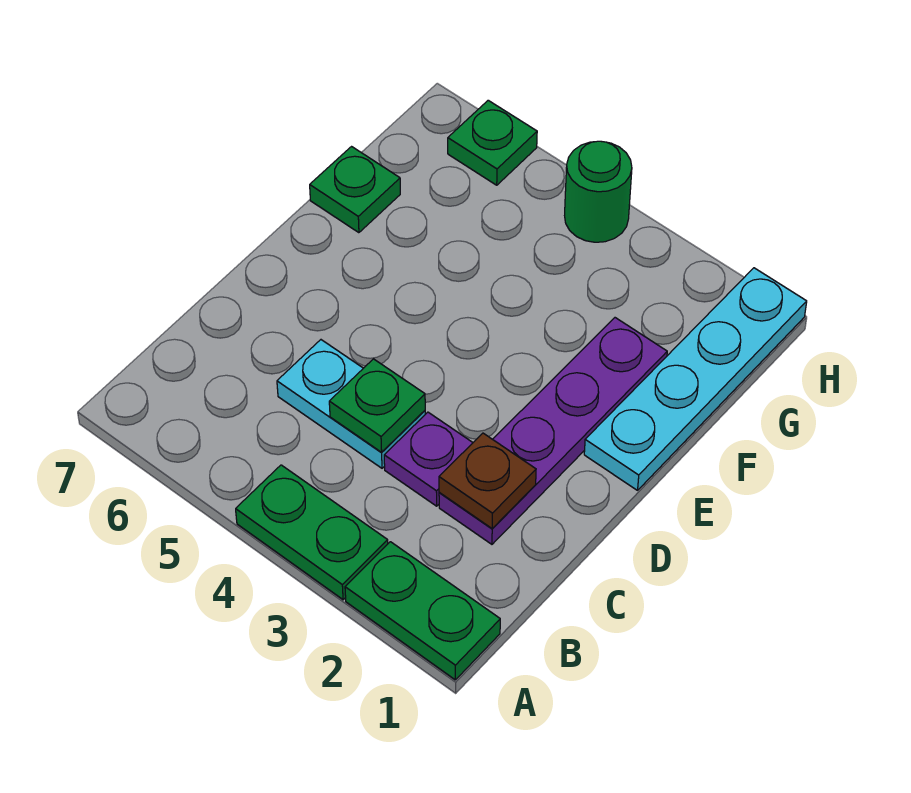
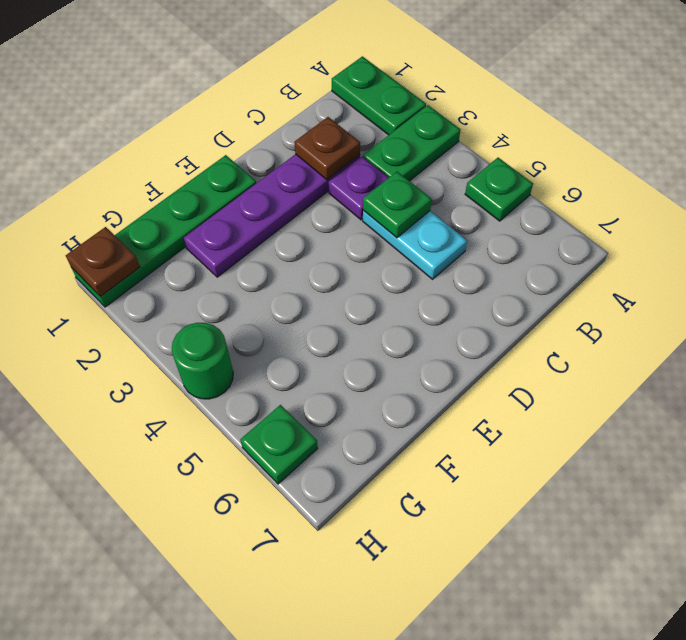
green 1x2 plate [236,465,388,600] -> green 1x2 plate turned to [363,105,460,181]
cyan 1x4 plate [584,268,807,490] -> green 1x4 plate [71,155,256,307]
green 1x1 plate [310,147,400,233] -> green 1x1 plate moved to [465,158,533,221]
none -> brown 1x1 plate [66,227,140,297]

